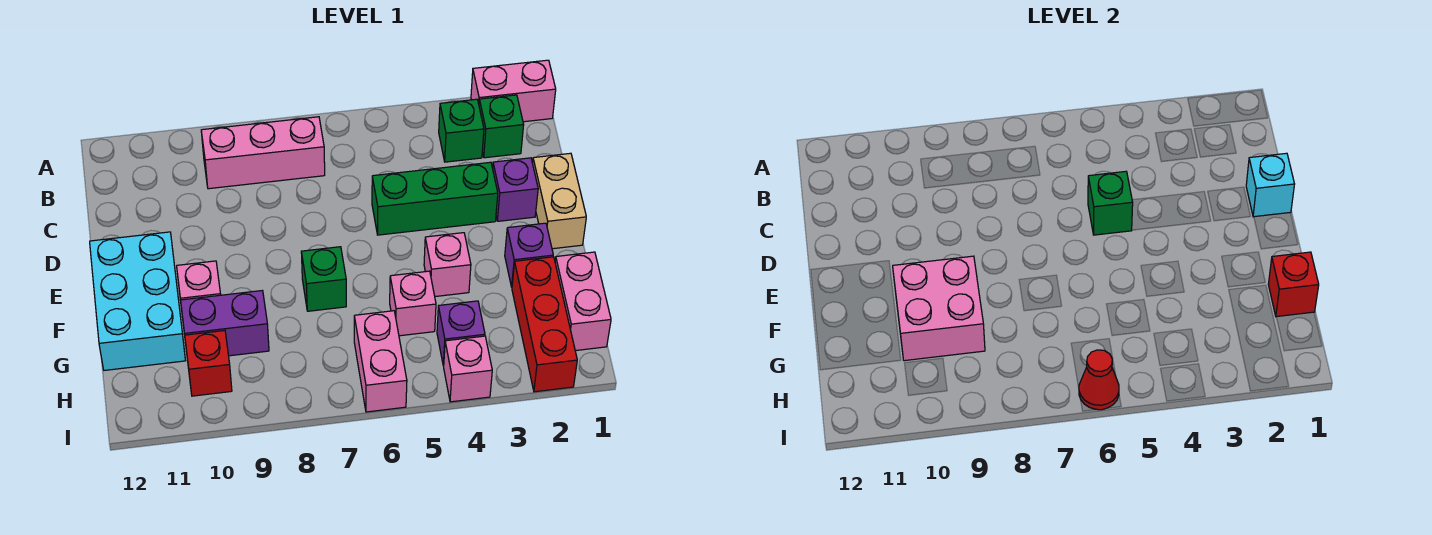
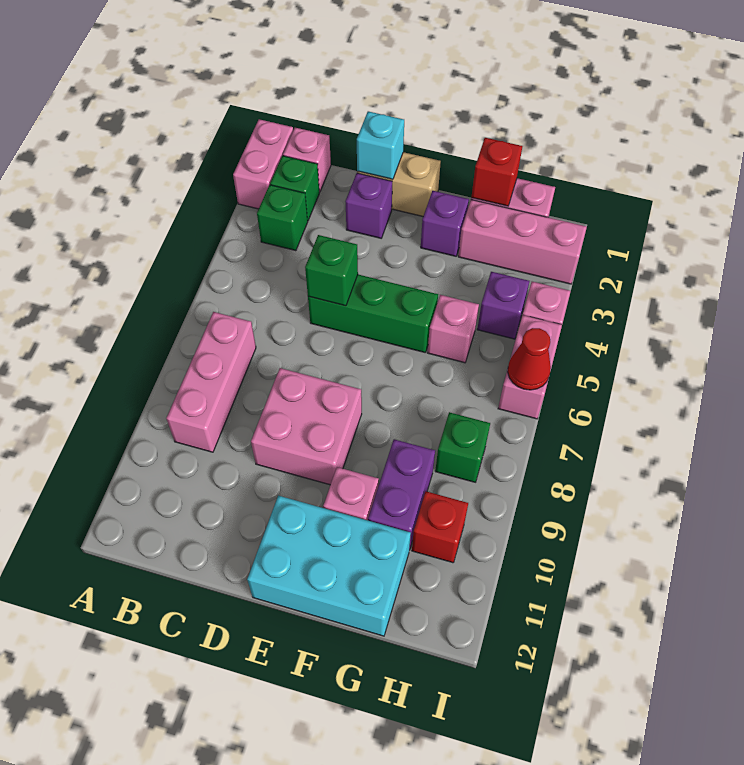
green 1x3 brick [372,162,498,235] -> green 1x3 brick turned to [308,275,438,352]
pink 1x1 brick [424,233,471,297] -> pink 1x1 brick moved to [283,128,331,192]
green 1x1 brick [301,247,346,311] -> green 1x1 brick moved to [435,412,490,482]
pink 2x2 brick [893,256,985,361] -> pink 2x2 brick moved to [251,368,362,485]
red 1x3 brick [512,257,577,392] -> pink 1x3 brick [458,200,587,284]
pink 1x2 brick [354,311,407,412] -> pink 1x2 brick turned to [498,315,562,419]

